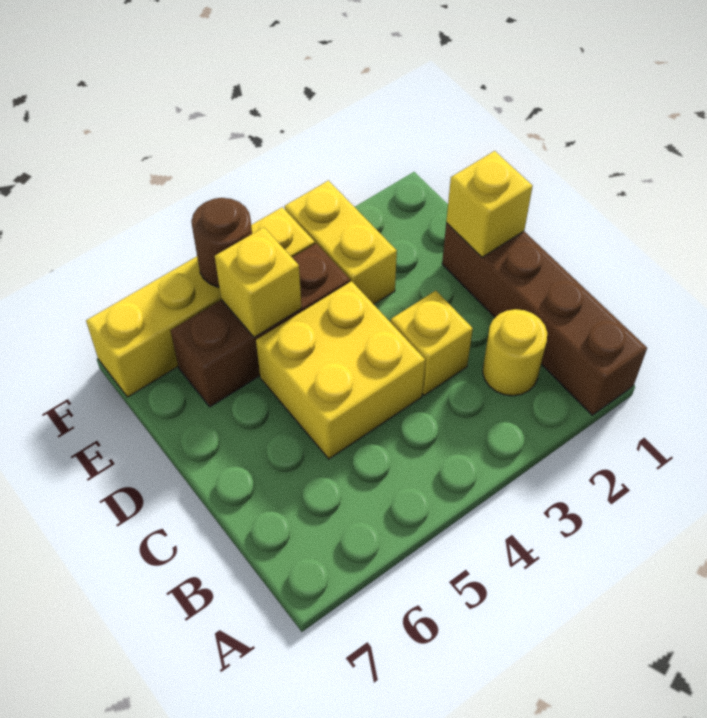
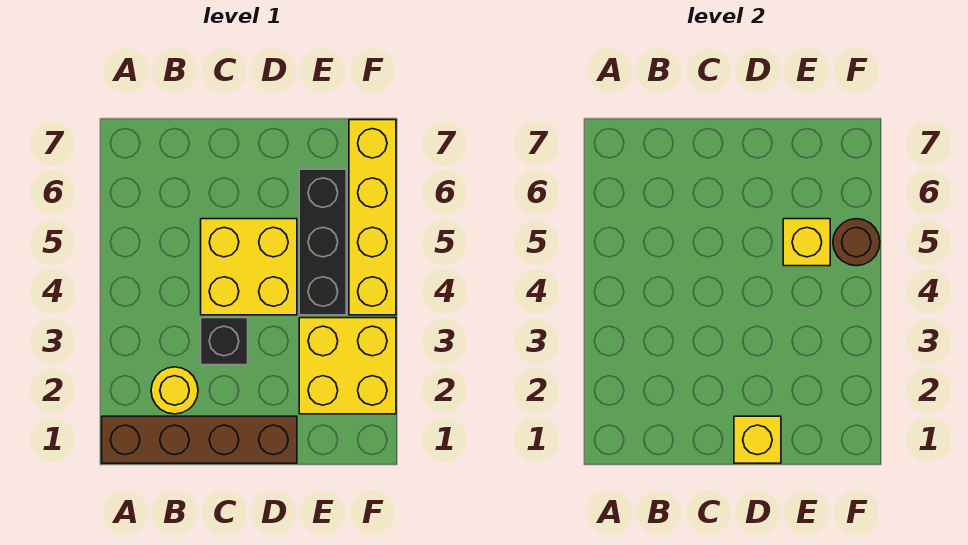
yellow 1x1 brick [391,291,473,395] -> black 1x1 brick [201,318,248,365]
yellow 1x2 brick [285,181,397,304] -> yellow 2x2 brick [299,318,396,414]
brown 1x3 brick [171,243,350,407] -> black 1x3 brick [299,169,346,315]

